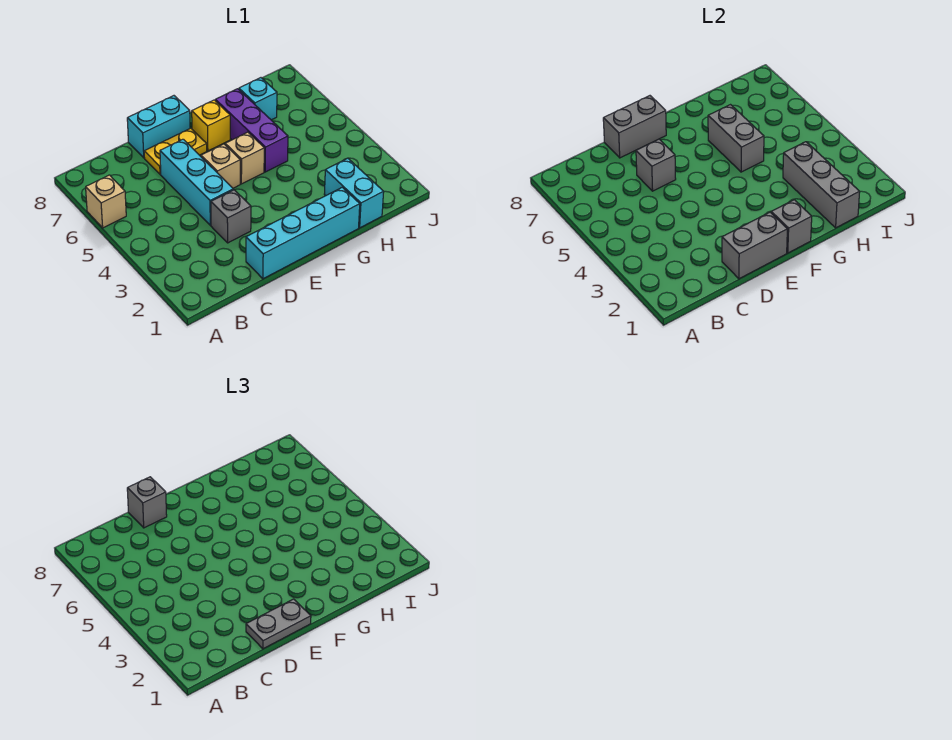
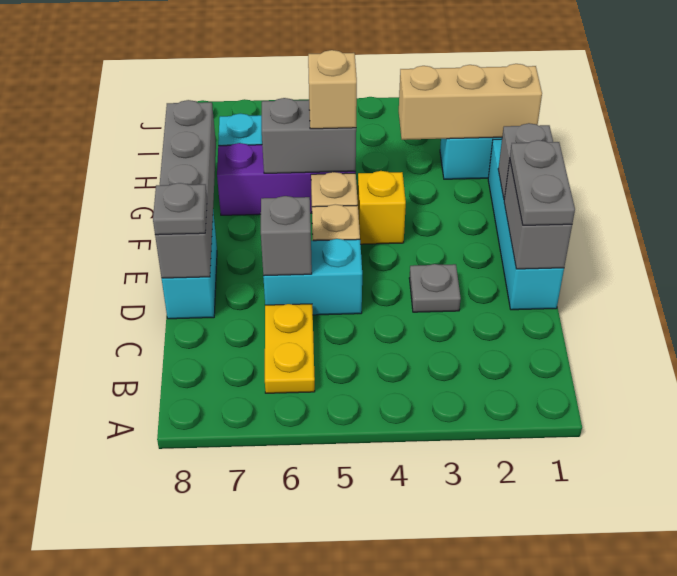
tan 1x1 brick [86,175,126,228] -> tan 1x1 brick moved to [308,50,357,129]
grey 1x1 brick [211,190,251,243] -> grey 1x1 plate [409,264,461,312]
cyan 1x3 brick [160,139,233,225] -> cyan 1x2 brick [263,239,362,315]
yellow 1x2 plate [144,128,207,174] -> yellow 1x2 plate moved to [265,304,315,393]
grey 1x2 brick [603,96,666,158] -> grey 1x4 brick [155,100,216,278]
grey 1x1 brick [127,477,167,528] -> grey 1x1 plate [153,183,207,235]
yellow 1x1 brick [192,100,230,151] -> yellow 1x1 brick moved to [358,171,406,244]
grey 1x3 brick [783,142,860,228] -> tan 1x3 brick [399,64,542,140]

